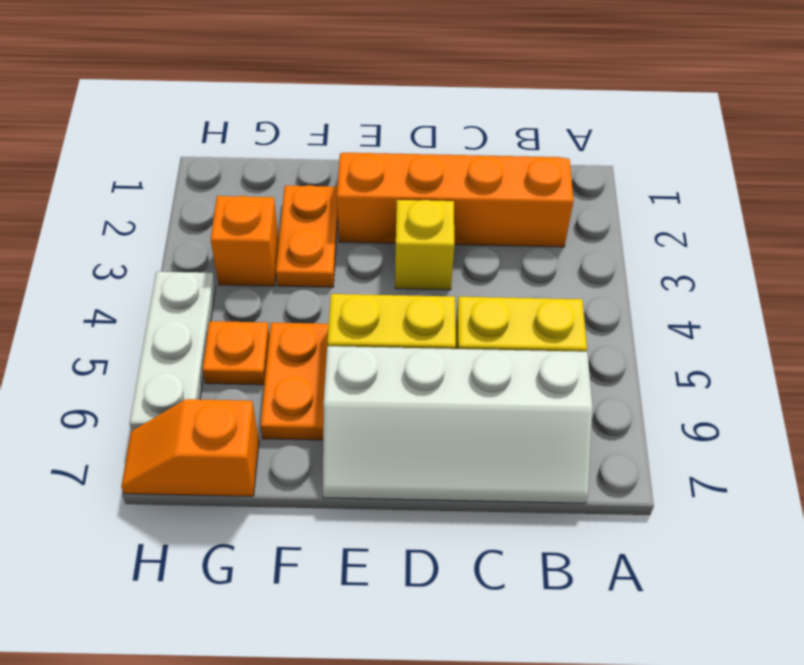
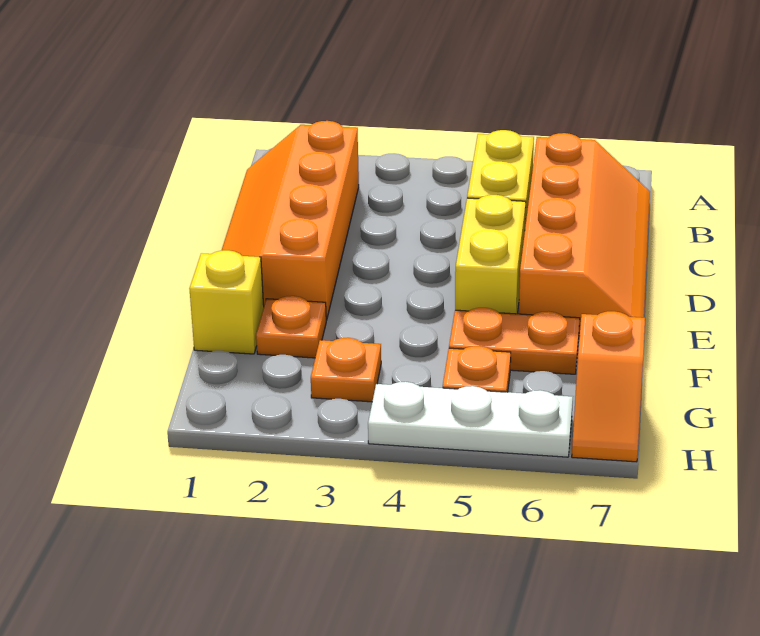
white 2x4 slope [323,346,592,503] -> orange 2x4 slope [519,133,650,336]
yellow 1x1 brick [395,200,454,290] -> yellow 1x1 brick moved to [189,250,264,354]
orange 1x2 plate [276,185,338,287] -> orange 1x1 plate [256,296,326,358]
orange 1x1 brick [211,196,279,286] -> orange 1x1 plate [311,338,381,402]

